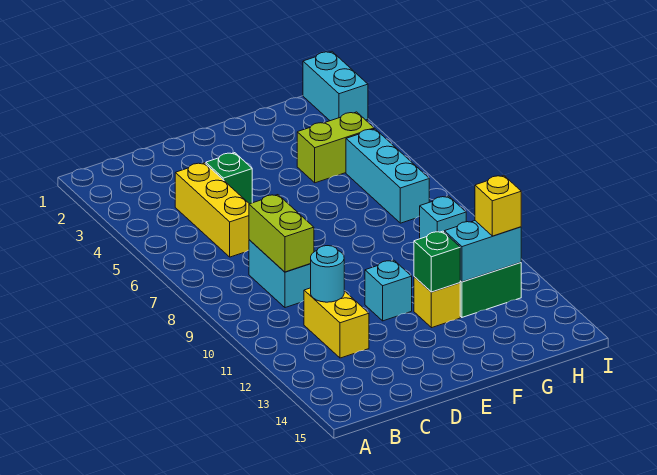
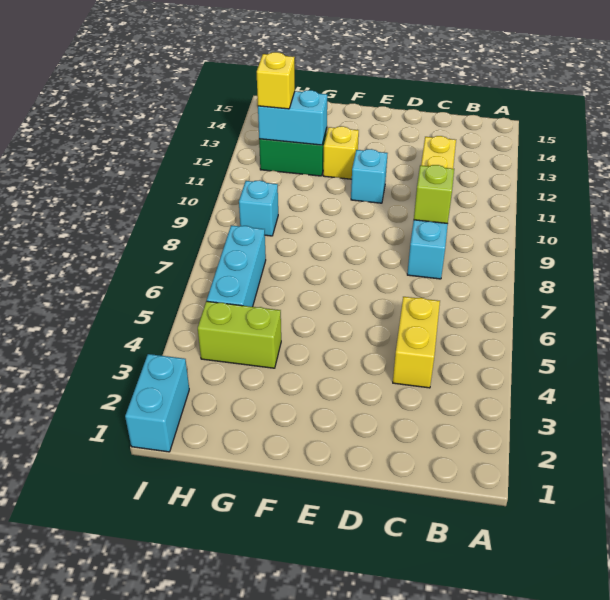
yellow 1x3 brick [175,163,249,257] -> yellow 1x2 brick [393,297,440,388]
lime 1x2 brick [249,195,314,272] -> lime 1x1 brick [414,165,454,224]
cyan 1x1 round brick [311,246,344,302] -> none
green 1x1 brick [206,153,252,204] -> none
green 1x1 brick [414,231,460,292] -> none

